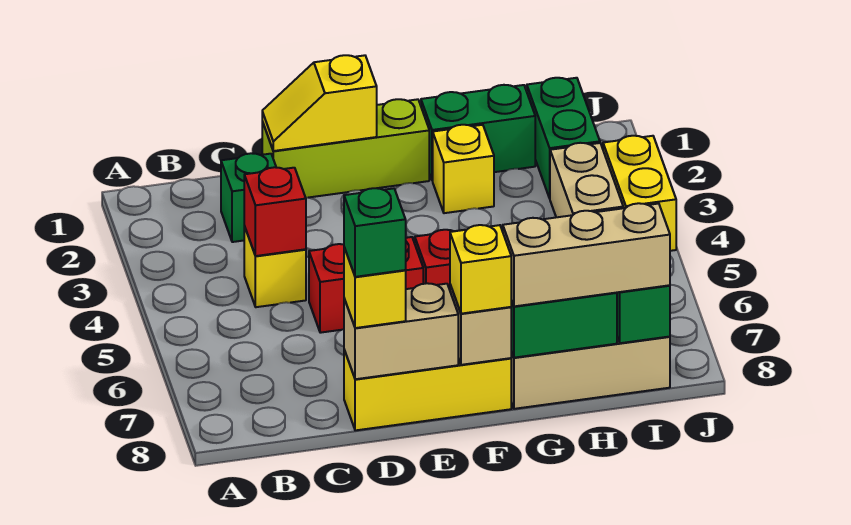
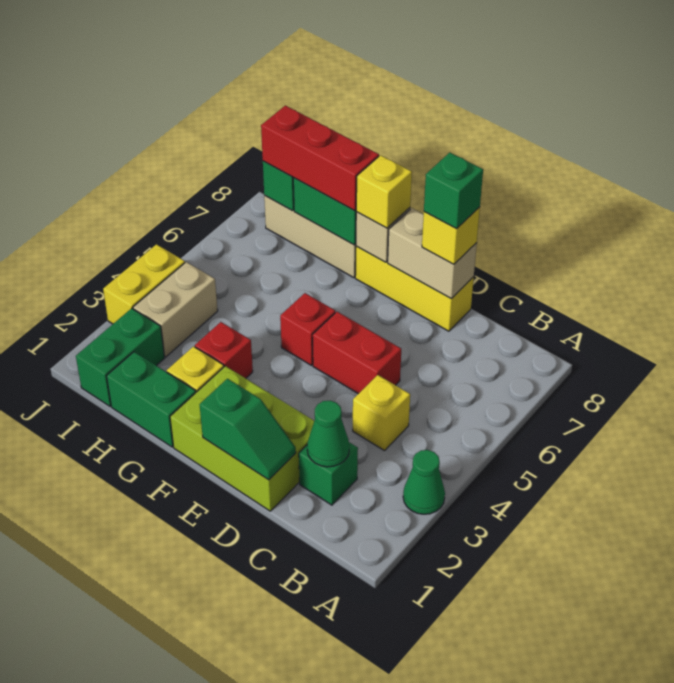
none -> green 1x1 cone [403,450,445,514]
none -> green 1x1 cone [307,401,349,467]
red 1x1 brick [244,167,306,256] -> red 1x1 brick moved to [195,322,253,378]
lime 1x3 brick [262,99,429,198] -> lime 2x3 brick [170,366,314,511]
yellow 1x2 slope [262,55,377,151] -> green 1x2 slope [200,379,296,480]
tan 1x3 brick [503,203,670,306] -> red 1x3 brick [261,105,379,211]

